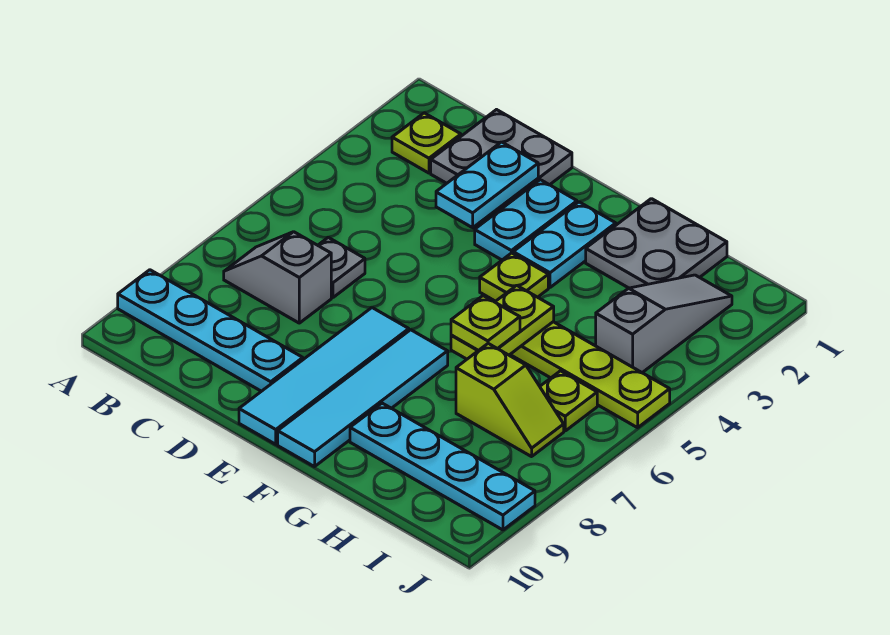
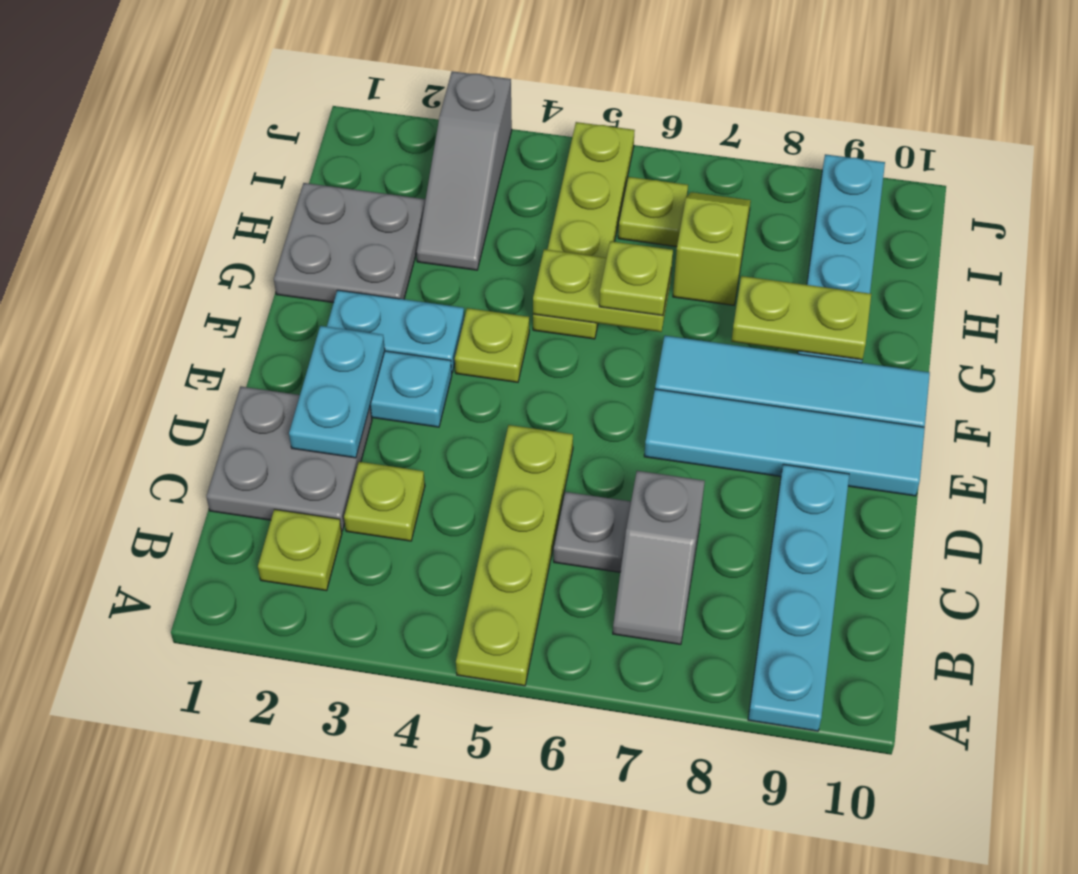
none -> lime 1x4 plate [456,425,573,686]
none -> lime 1x1 plate [344,462,425,541]
cyan 1x2 plate [436,142,538,228] -> cyan 1x2 plate turned to [289,326,385,458]
none -> lime 1x2 plate [732,276,871,360]
grey 1x3 slope [596,275,732,373] -> grey 1x3 slope turned to [417,71,512,270]

